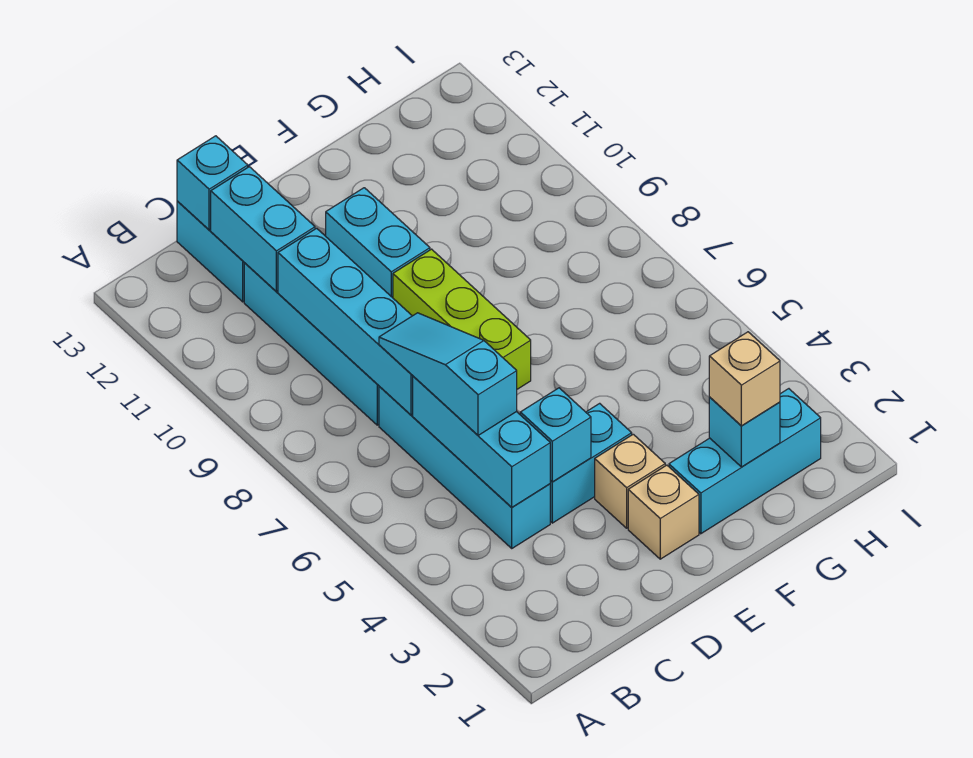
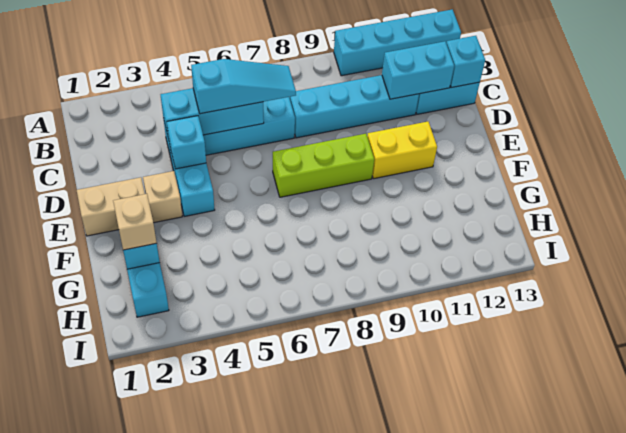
cyan 1x4 brick [278,228,413,415] -> cyan 1x4 brick moved to [334,9,461,76]
tan 1x1 brick [628,465,699,559] -> tan 1x2 brick [77,177,145,236]
cyan 1x2 brick [326,188,430,298] -> yellow 1x2 brick [367,121,437,179]

